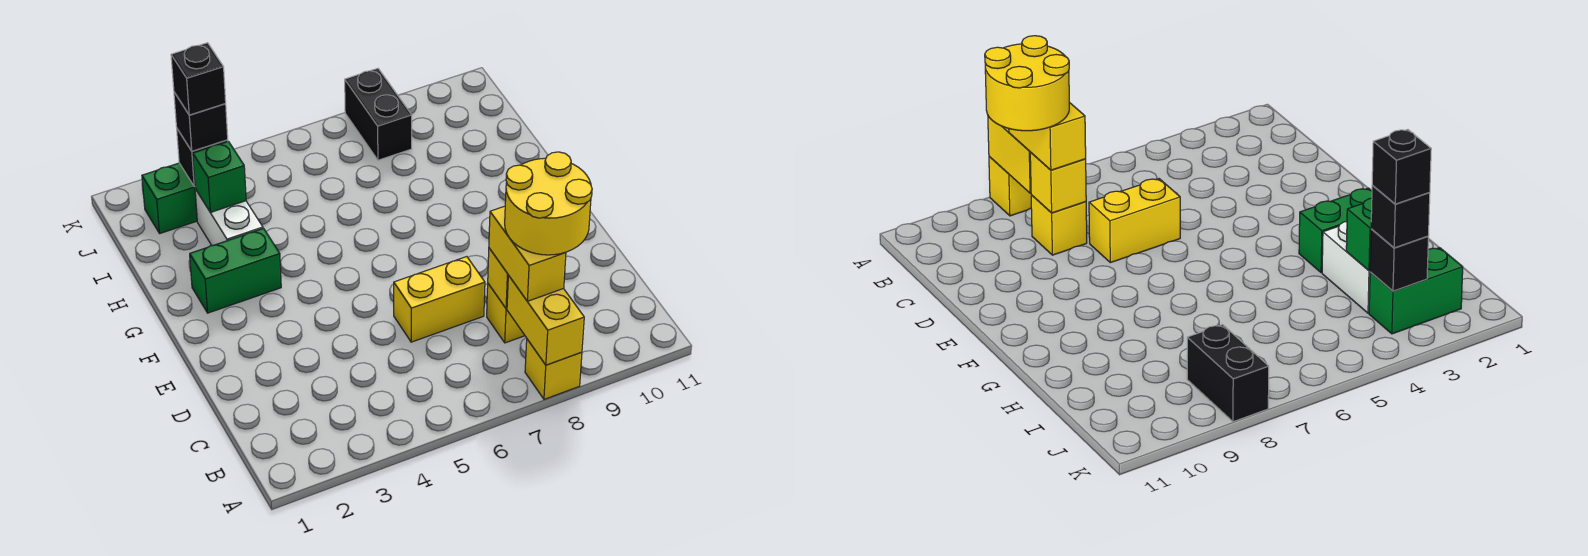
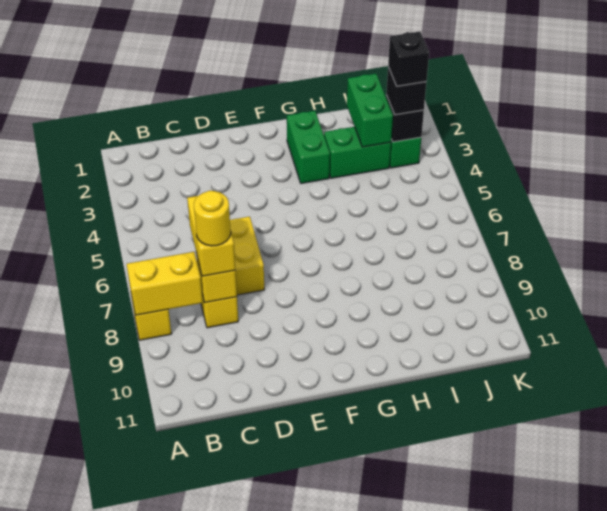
yellow 1x2 brick [489,206,566,301] -> yellow 1x2 brick turned to [187,196,235,276]
yellow 2x2 round brick [505,152,592,255] -> yellow 1x1 round brick [194,191,231,246]
white 1x2 brick [195,189,263,246] -> green 1x2 brick [324,127,391,178]
green 1x1 brick [193,141,246,213] -> green 1x2 brick [347,74,393,147]
black 1x2 brick [345,68,412,160] -> none

